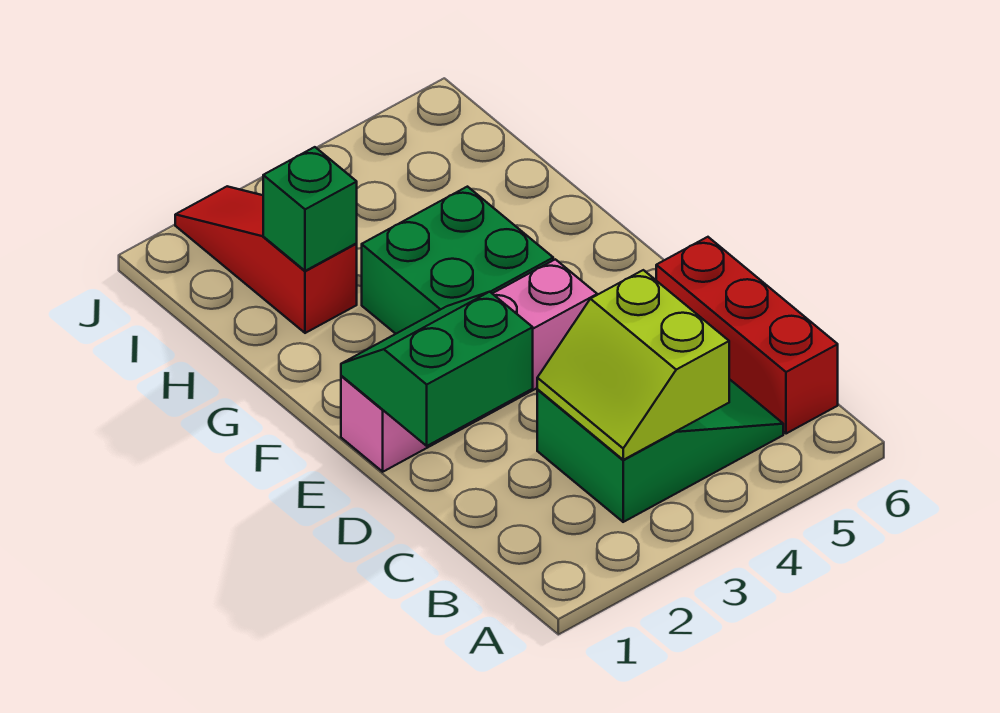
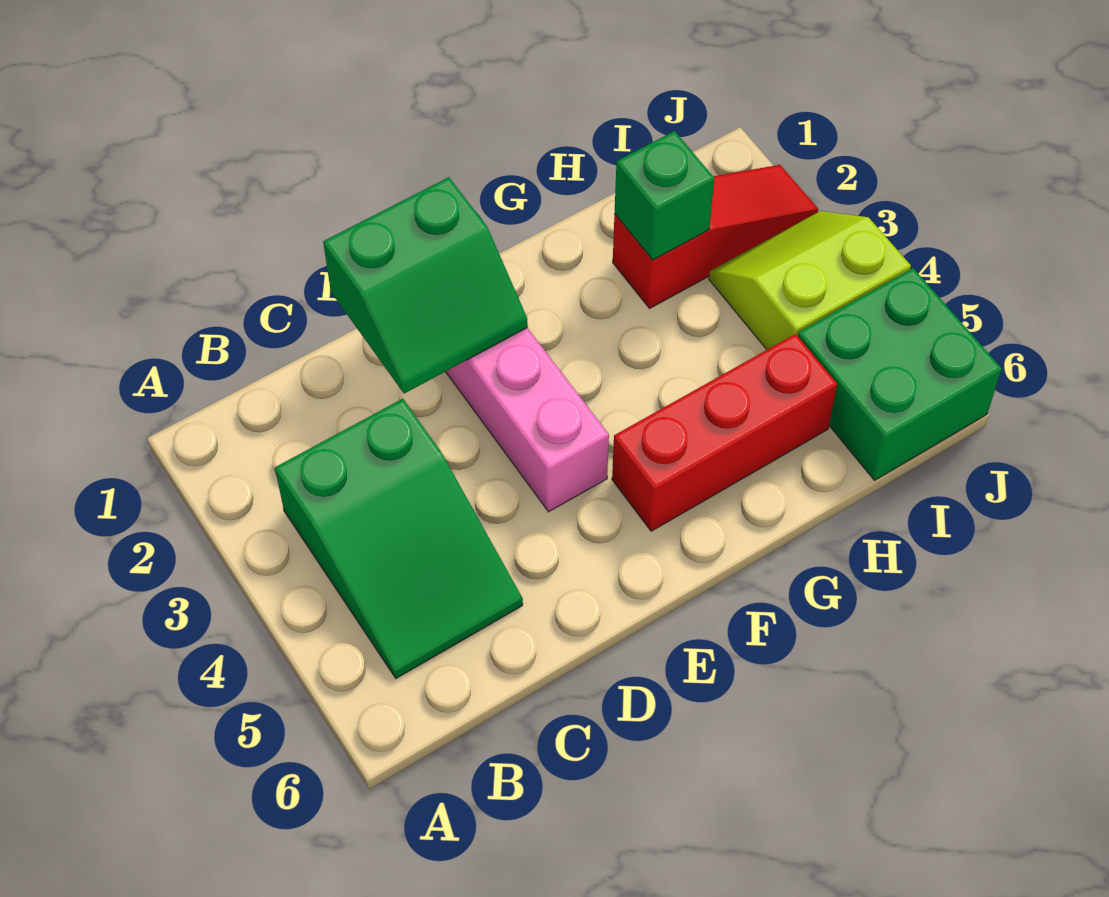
lime 2x2 slope [537,270,729,460] -> lime 2x2 slope moved to [709,211,911,350]
red 1x3 brick [656,237,838,434] -> red 1x3 brick moved to [612,334,837,531]
green 2x2 slope [341,292,533,446] -> green 2x2 slope turned to [323,177,528,394]
green 2x2 brick [362,187,553,334] -> green 2x2 brick moved to [798,268,1002,480]

